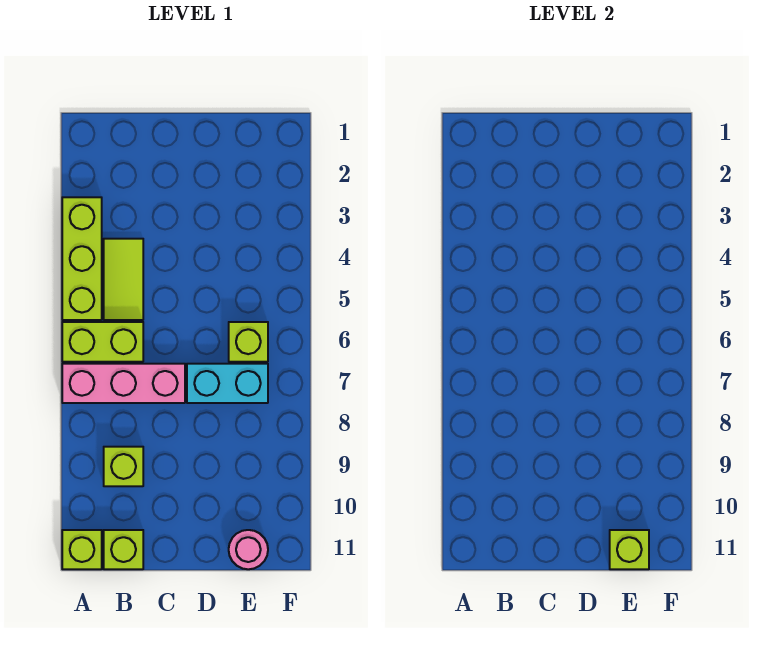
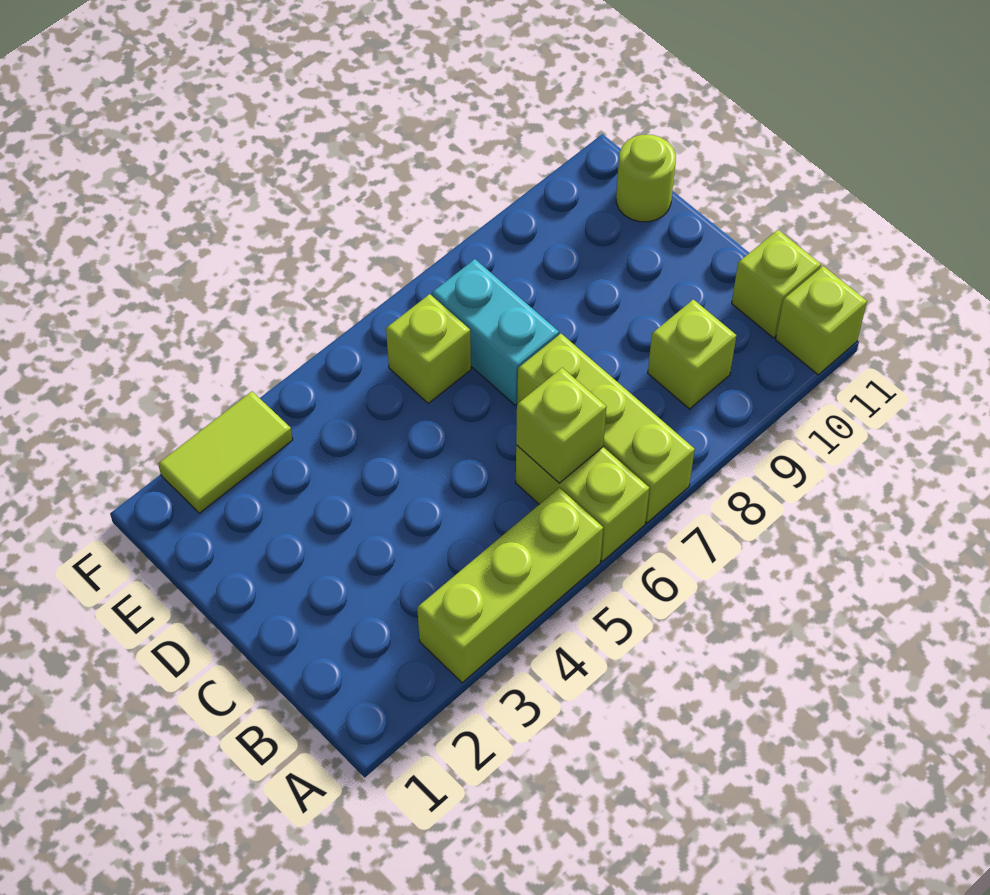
pink 1x3 brick [62,364,185,403] -> lime 1x3 brick [517,334,695,523]
lime 1x2 tile [104,239,143,320] -> lime 1x2 tile moved to [158,392,293,513]
pink 1x1 round brick [229,530,268,569] -> lime 1x1 round brick [616,135,676,222]
lime 1x1 brick [610,530,649,569] -> lime 1x1 brick moved to [516,368,607,483]

